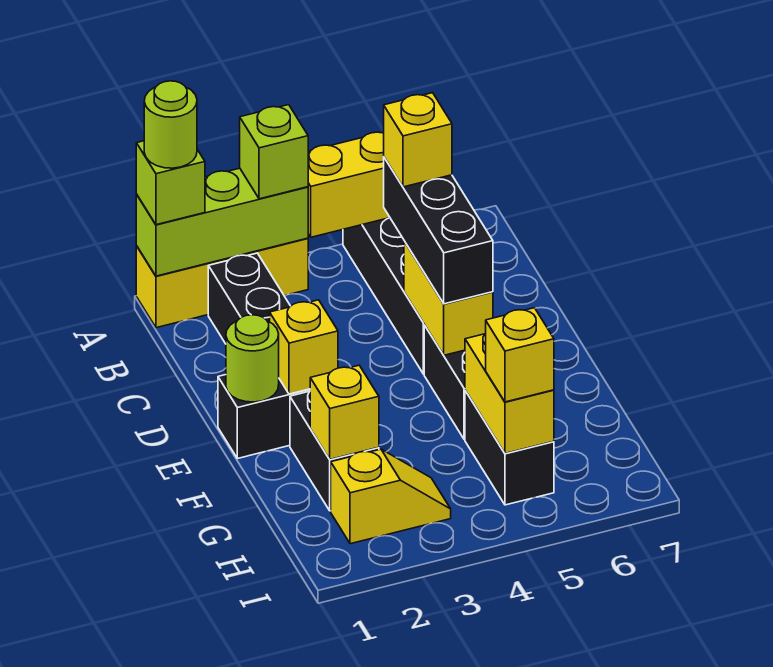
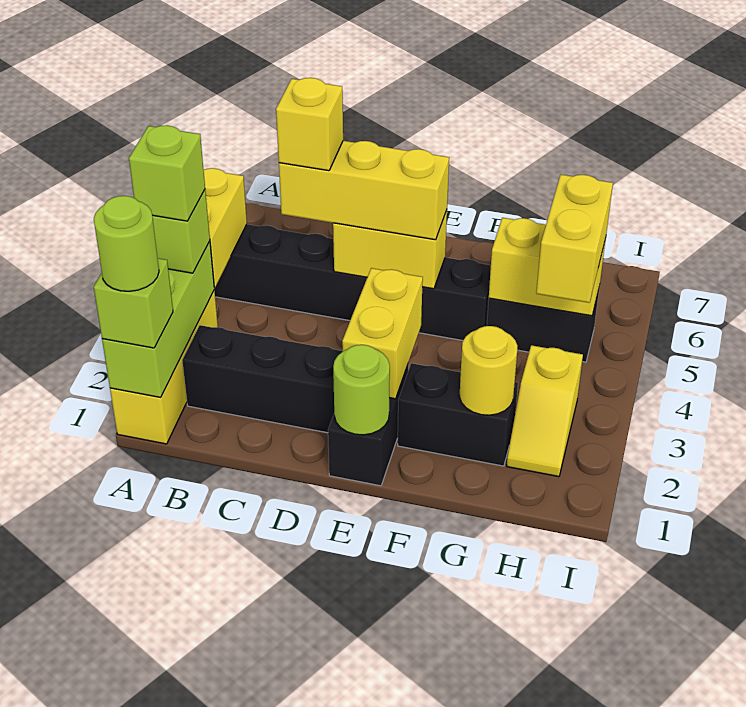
none -> lime 1x1 brick [129,125,205,221]
black 1x3 brick [384,158,493,304] -> yellow 1x3 brick [279,141,449,240]
yellow 1x1 brick [270,300,338,394] -> yellow 1x2 brick [342,268,423,399]
yellow 1x1 brick [310,365,379,459] -> yellow 1x1 round brick [459,326,517,415]
yellow 1x2 slope [331,449,451,544] -> yellow 1x2 slope turned to [507,345,583,477]
yellow 1x1 brick [486,308,554,402] -> yellow 1x2 brick [536,175,613,303]

